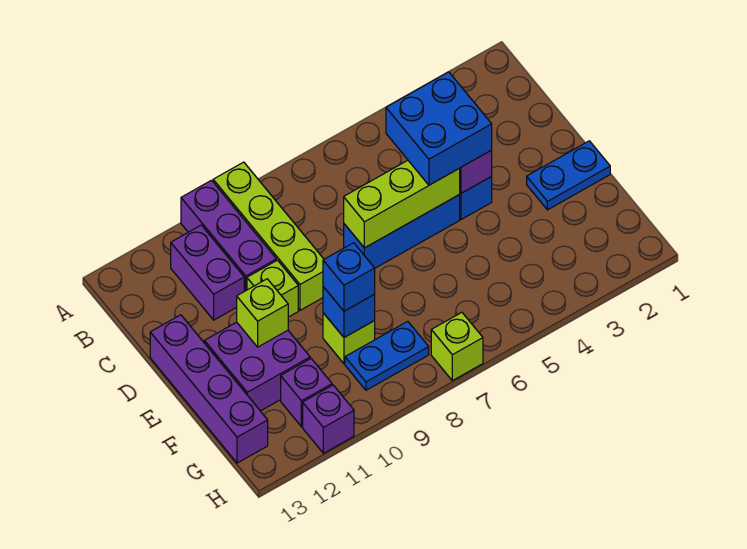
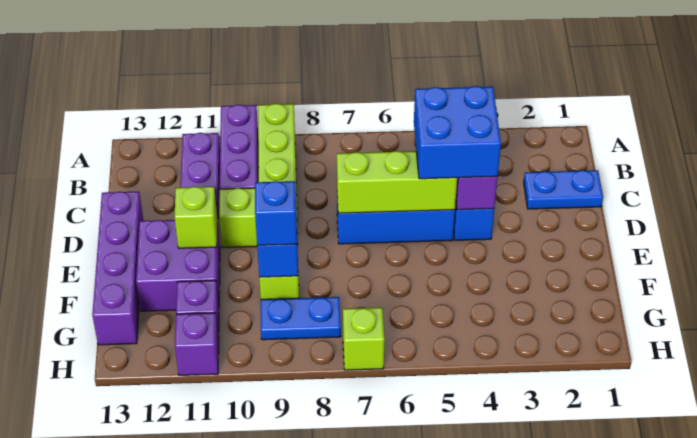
blue 1x2 plate [527,141,610,210] -> blue 1x2 plate moved to [524,170,603,209]

